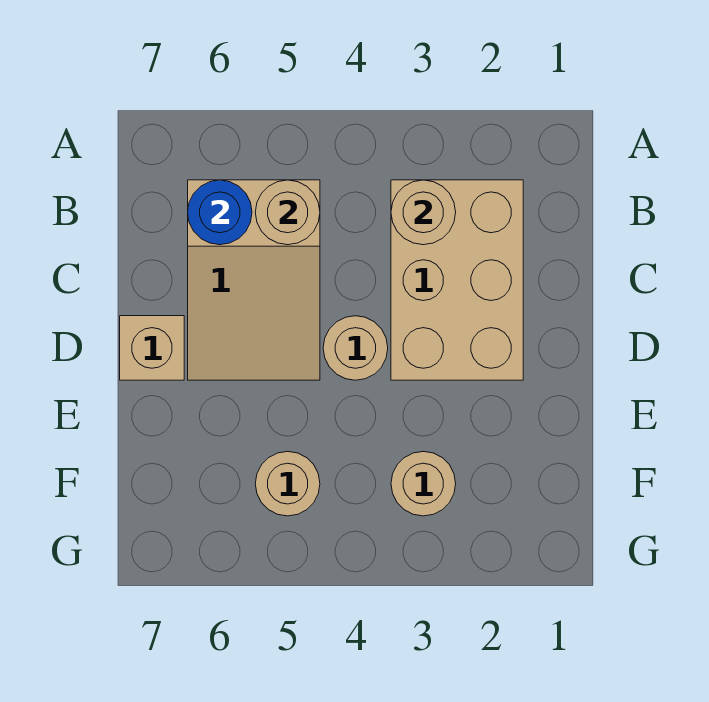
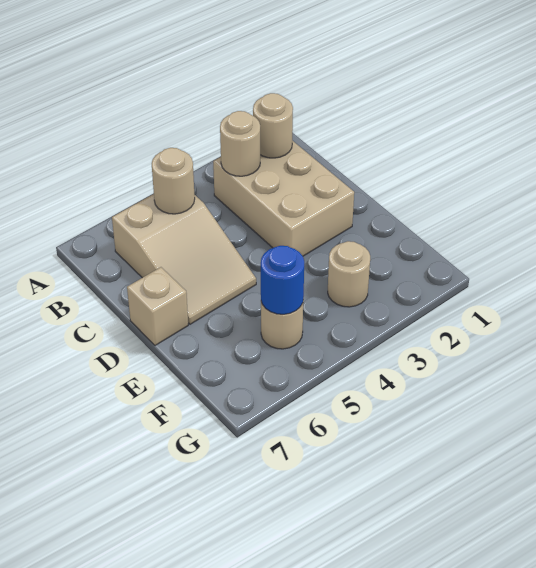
blue 1x1 round brick [188,180,252,245] -> blue 1x1 round brick moved to [261,246,304,314]
tan 1x1 round brick [323,316,388,380] -> tan 1x1 round brick moved to [253,93,293,158]

